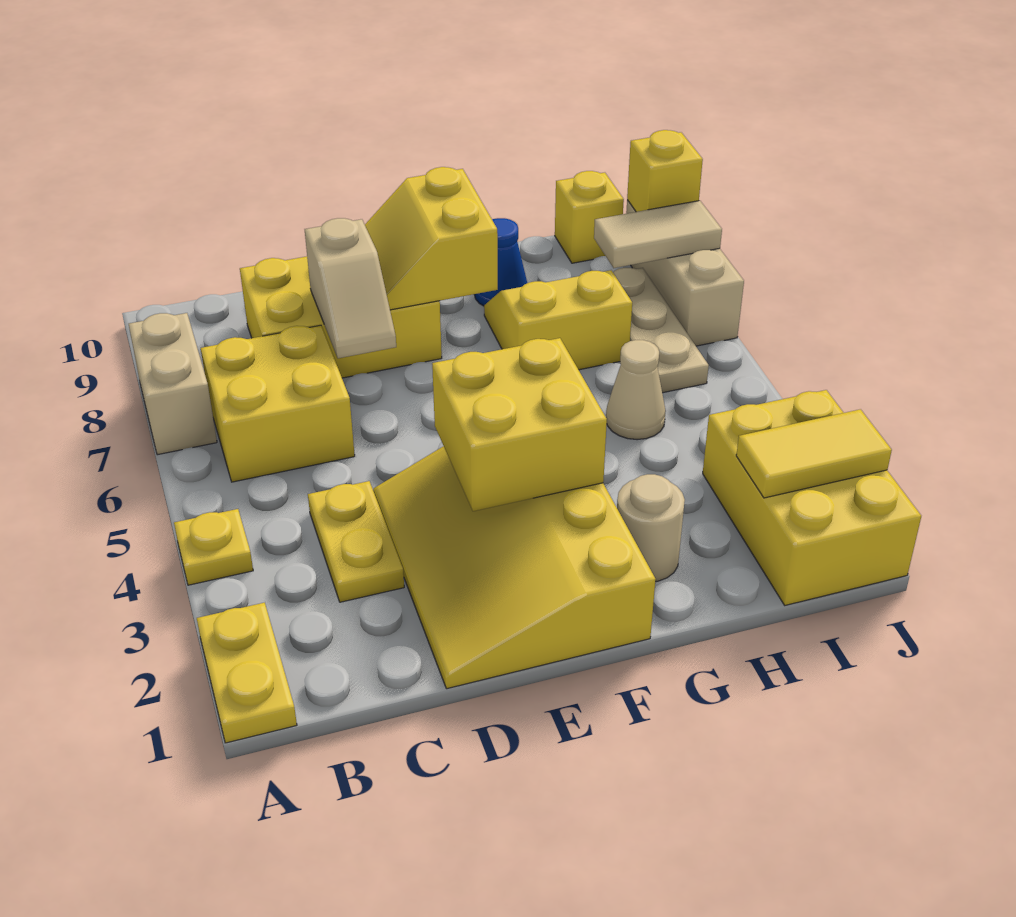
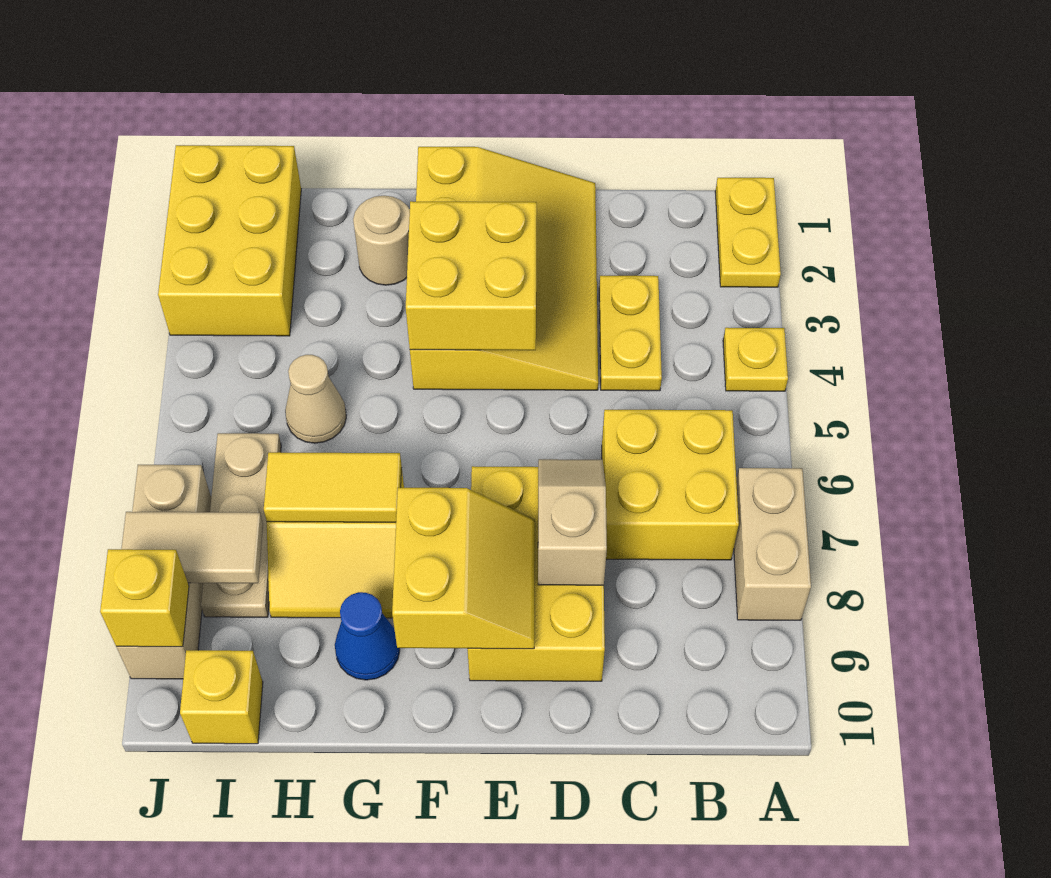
yellow 2x3 brick [240,256,442,378] -> yellow 2x3 brick turned to [468,466,605,681]
yellow 1x2 tile [736,409,892,498] -> yellow 1x2 tile moved to [264,452,402,522]

